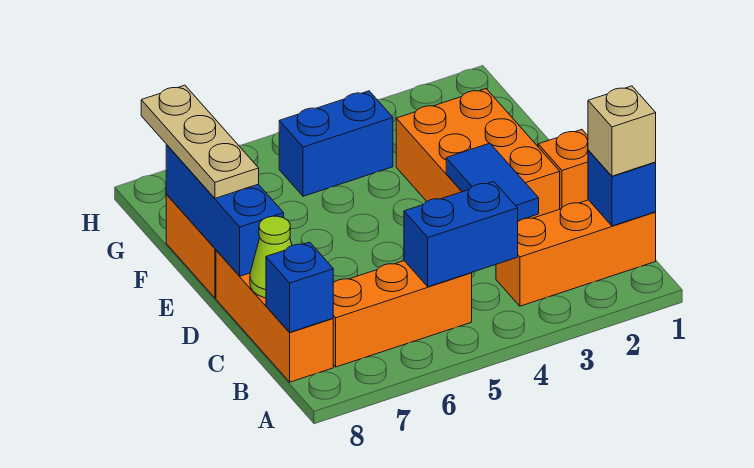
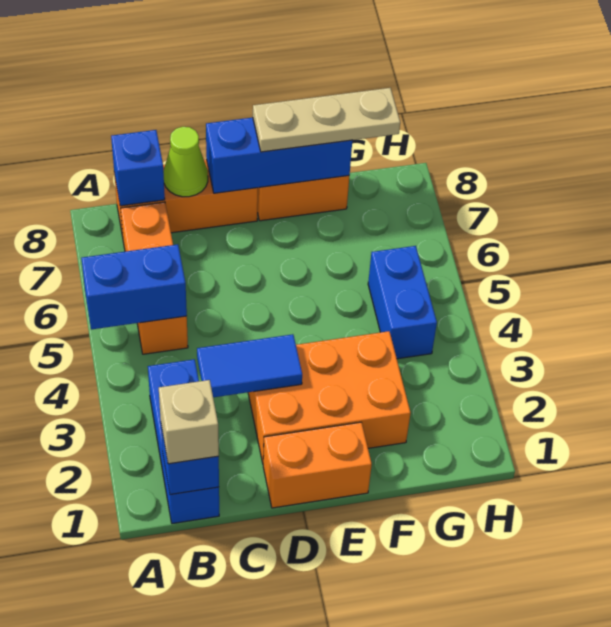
orange 1x3 brick [496,200,656,306] -> blue 1x3 brick [148,359,219,524]
blue 1x2 brick [404,181,518,287] -> blue 1x2 brick turned to [81,244,187,330]
orange 1x1 brick [538,130,588,209] -> orange 1x2 brick [263,422,372,508]

